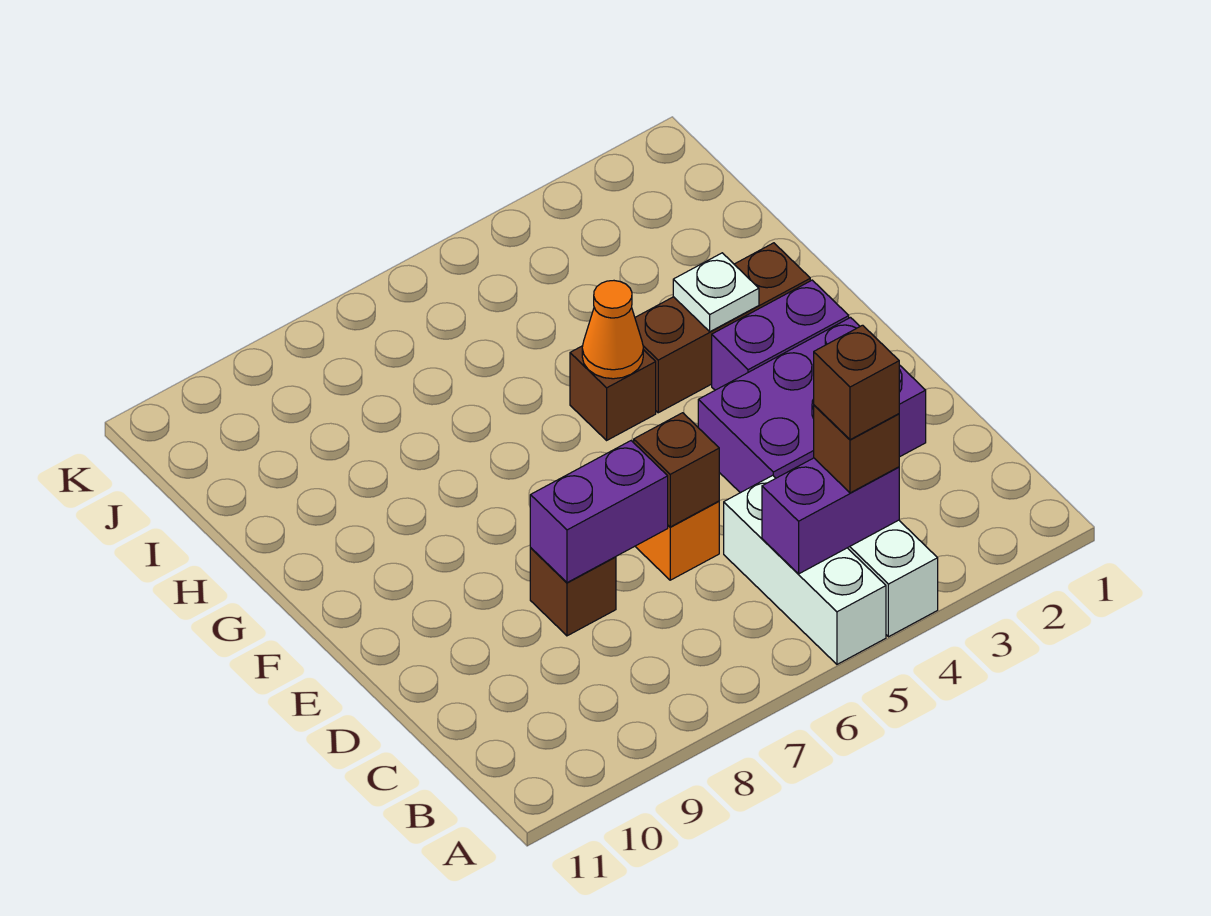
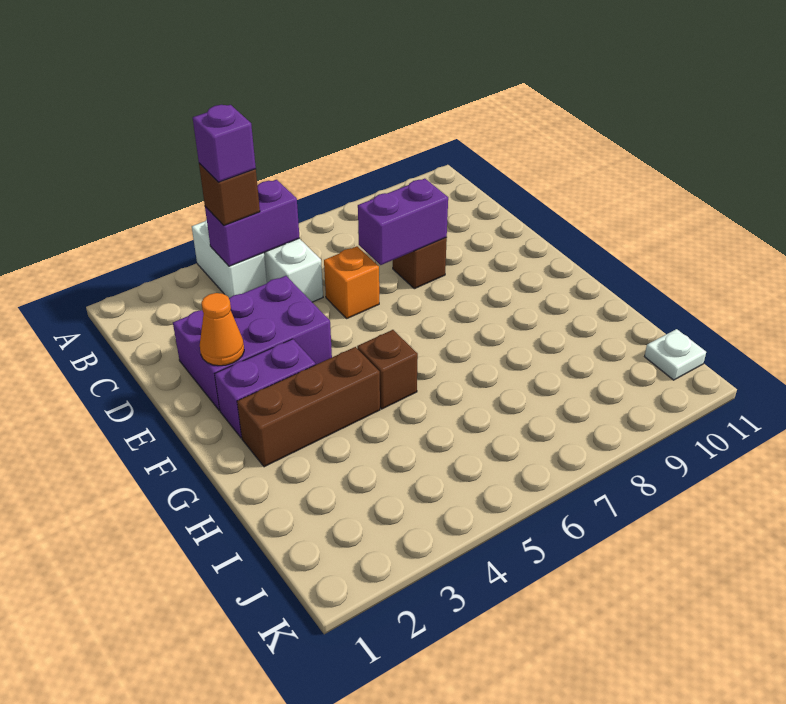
brown 1x1 brick [814,325,899,440] -> purple 1x1 brick [193,105,256,182]
brown 1x1 brick [634,413,719,527] -> none
white 1x1 plate [673,253,759,332] -> white 1x1 plate moved to [645,329,706,380]
orange 1x1 cone [582,281,643,379] -> orange 1x1 cone moved to [200,293,244,366]

